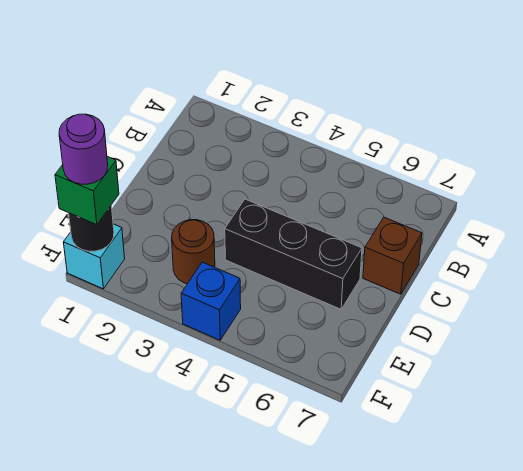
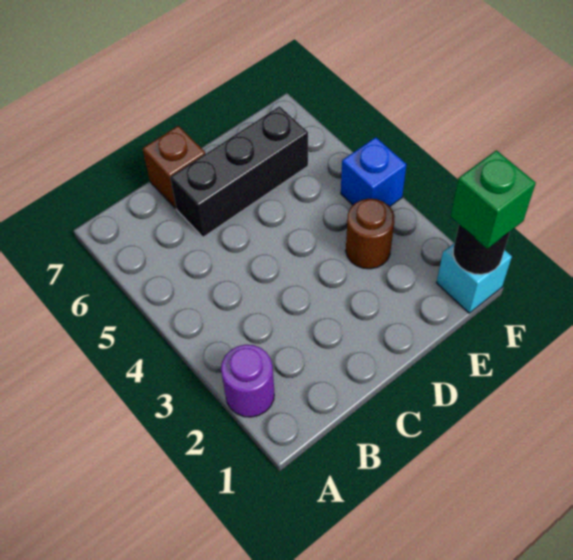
black 1x3 brick [225,199,362,309] -> black 1x3 brick turned to [170,106,308,237]
purple 1x1 round brick [59,114,108,184] -> purple 1x1 round brick moved to [221,345,274,417]

